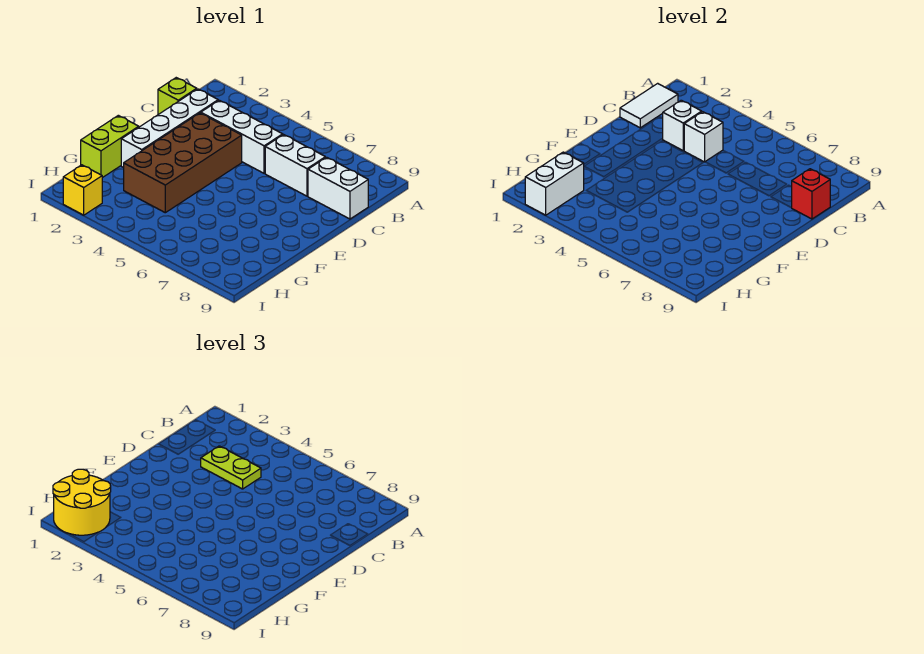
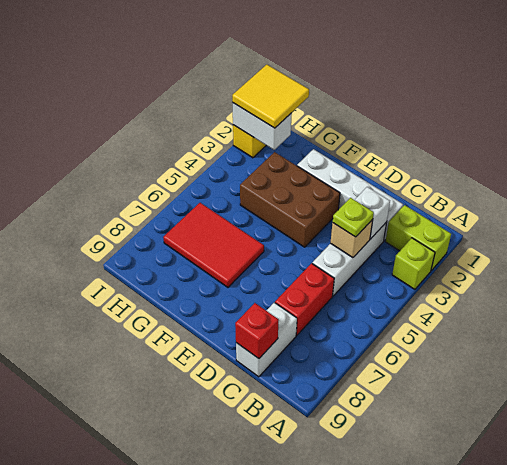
white 1x2 tile [620,83,678,128] -> none
lime 1x1 brick [158,78,197,115] -> lime 1x1 brick moved to [392,238,435,289]
lime 1x2 plate [201,446,261,489] -> lime 1x1 plate [333,198,374,237]
white 1x1 brick [684,112,723,162] -> tan 1x1 brick [331,220,373,258]
white 1x2 brick [265,135,325,196] -> red 1x2 brick [275,263,334,336]
brown 2x4 brick [124,113,242,213] -> brown 2x3 brick [240,152,340,247]
lime 1x2 brick [81,115,139,178] -> lime 1x2 brick moved to [385,205,451,271]
none -> red 2x3 tile [163,203,264,287]
yellow 2x2 round brick [53,469,111,535] -> yellow 2x2 tile [232,65,309,128]

